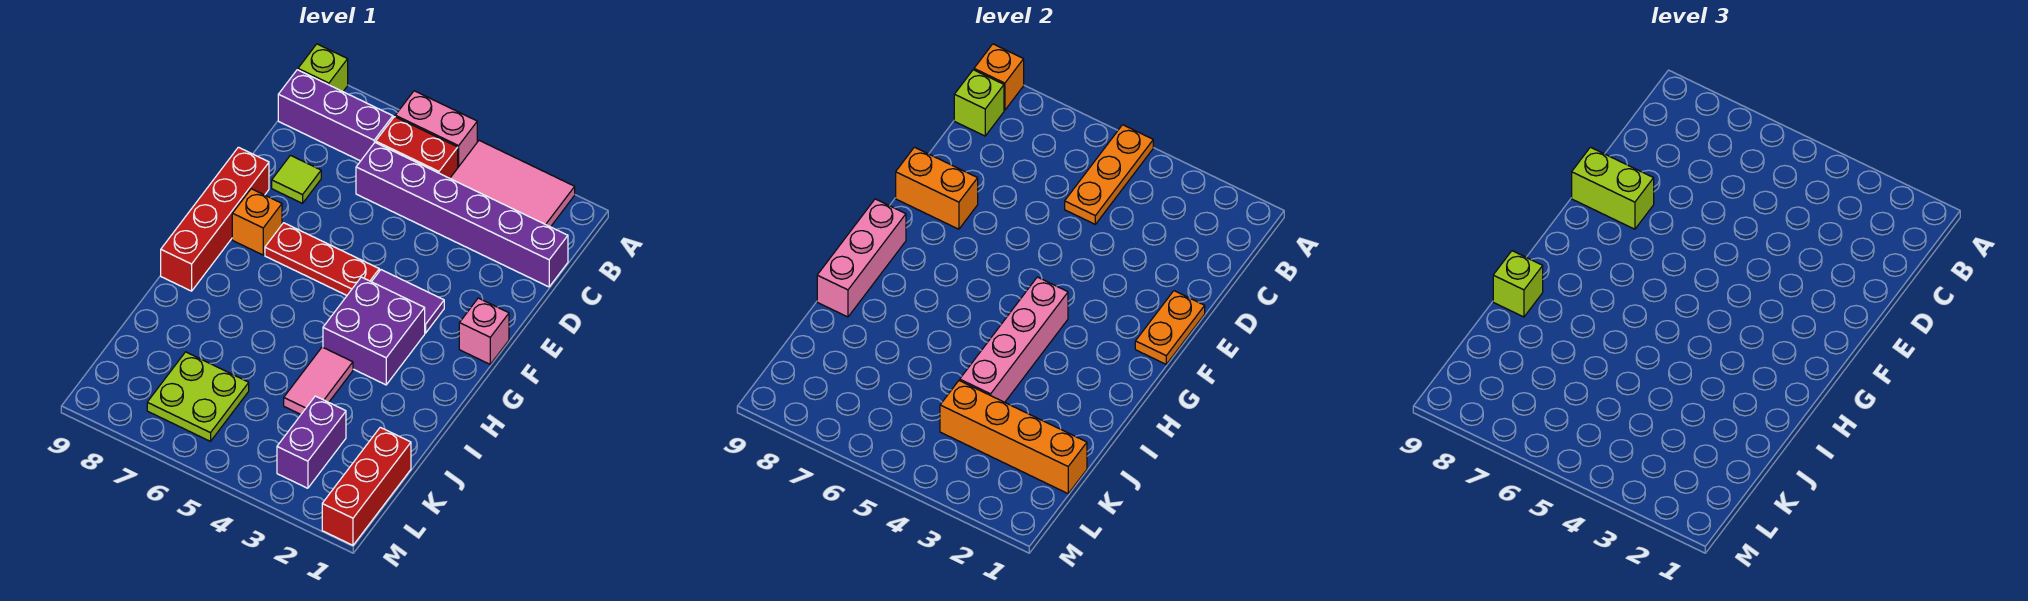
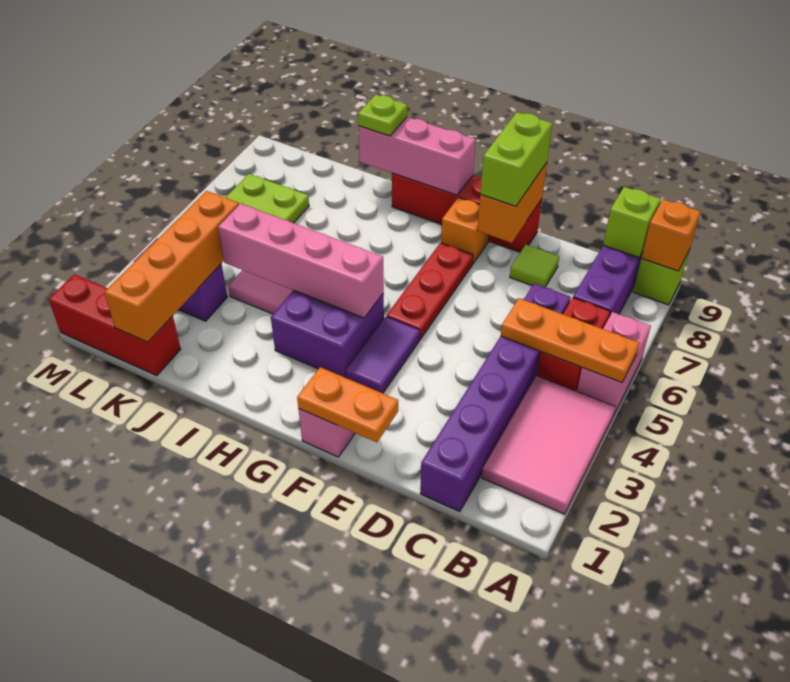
lime 1x1 brick [1493,251,1543,317] -> lime 1x1 plate [358,95,407,136]

